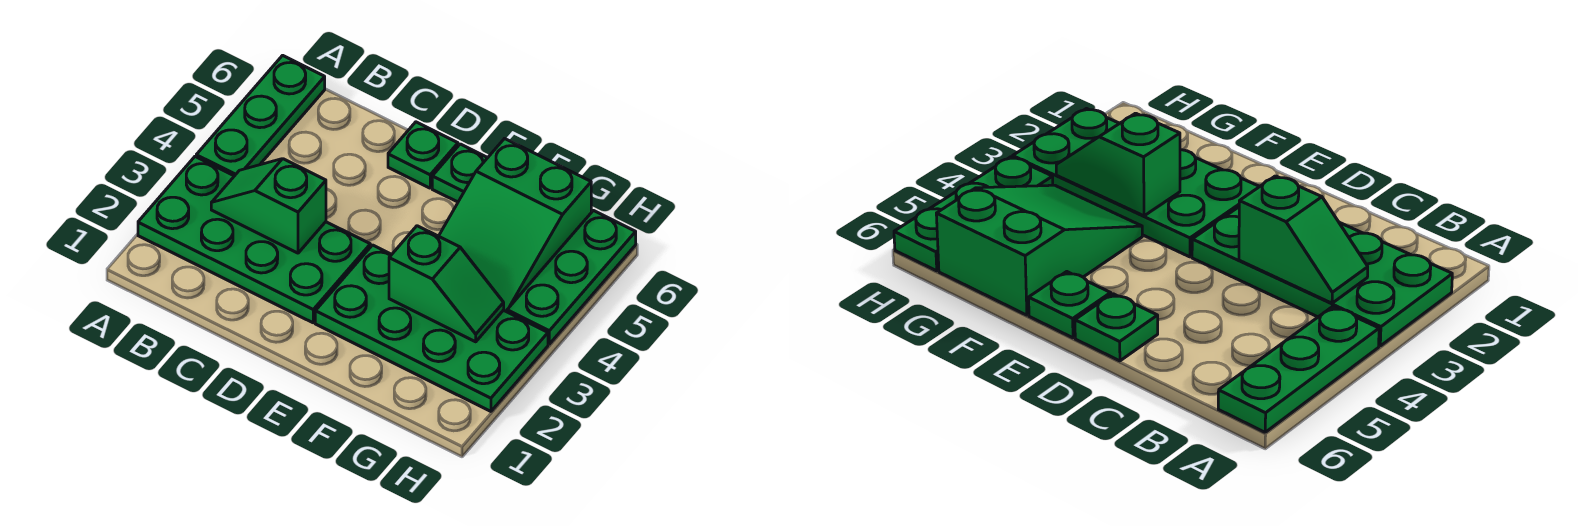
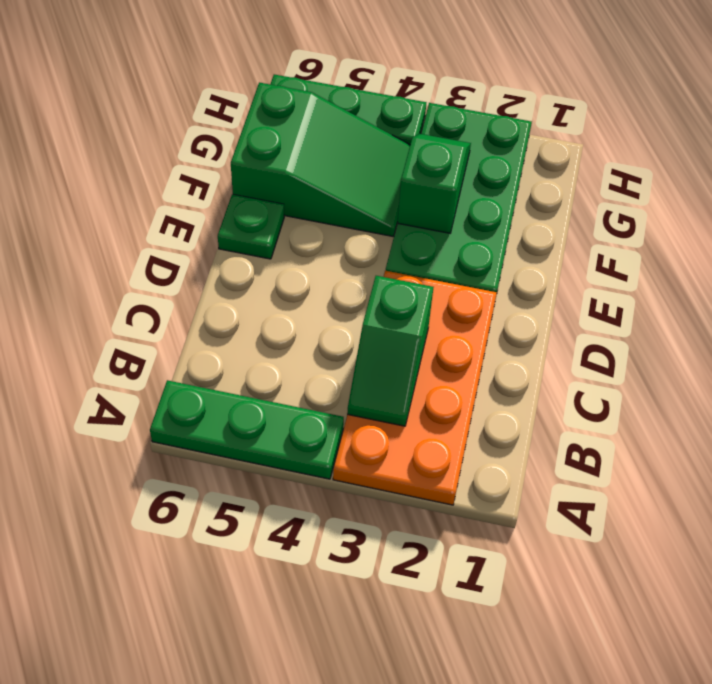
green 2x4 plate [138,157,370,323] -> orange 2x4 plate [333,271,497,505]
green 1x1 plate [388,122,458,188] -> none

